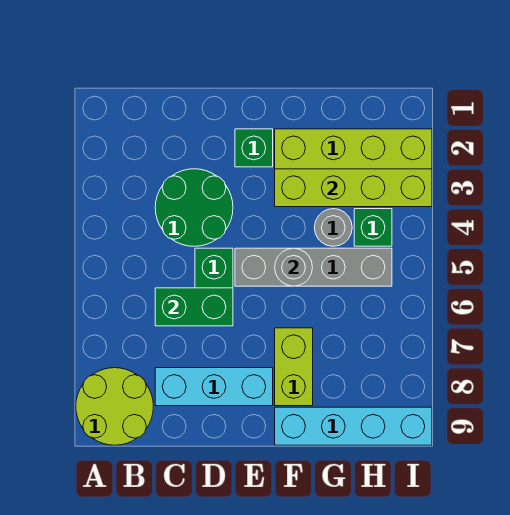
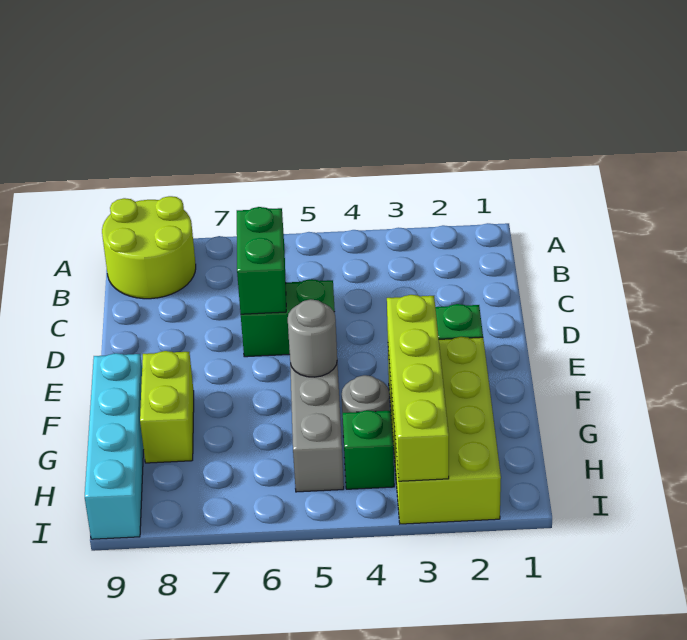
green 2x2 round brick [155,169,233,246] -> none
cyan 1x3 brick [155,368,273,406] -> none
lime 1x2 brick [275,328,313,406] -> lime 1x2 brick turned to [140,351,194,463]

